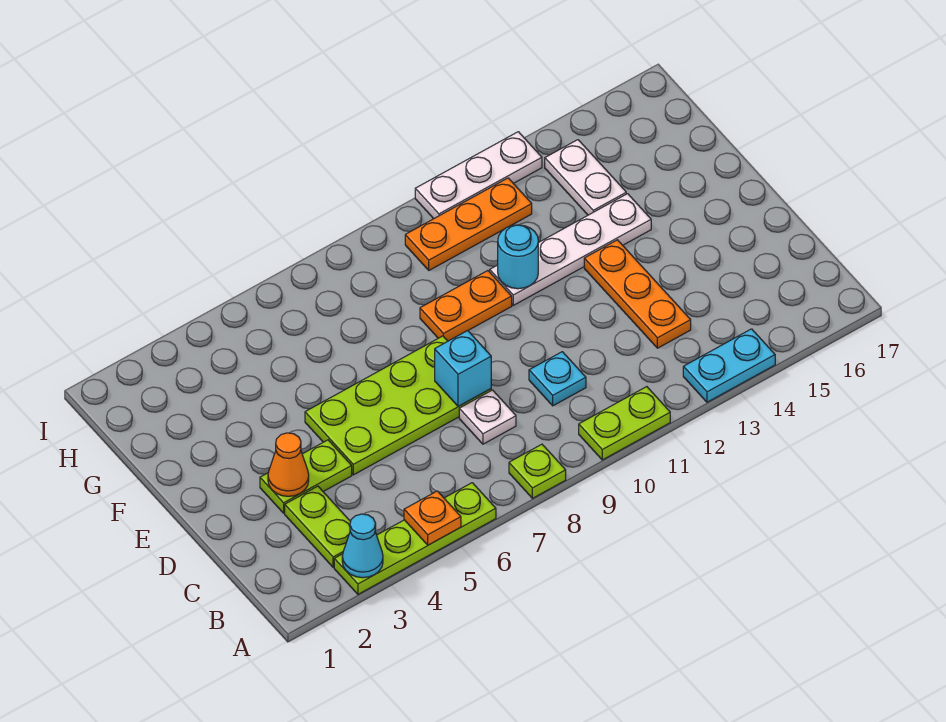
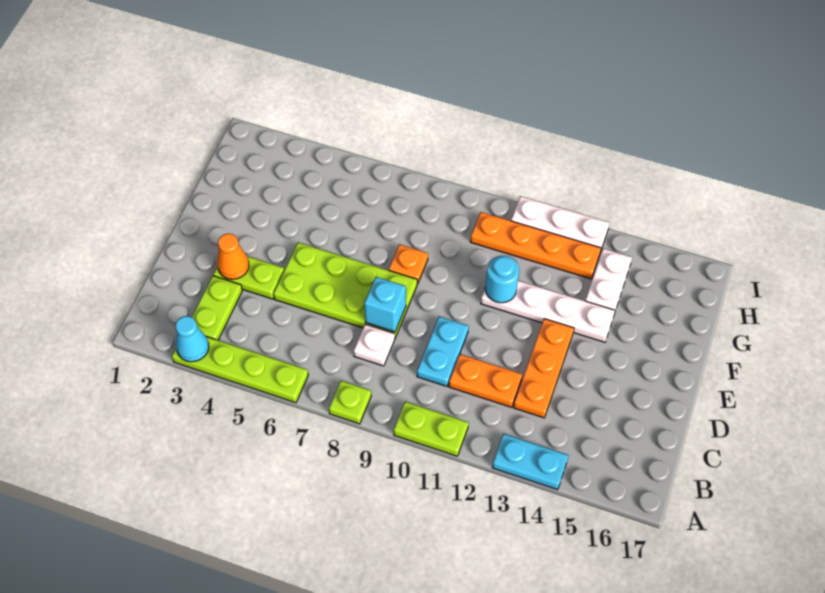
orange 1x1 plate [404,491,461,545] -> orange 1x1 plate moved to [389,244,428,284]
cyan 1x1 plate [529,352,586,406] -> cyan 1x2 plate [417,317,469,386]
orange 1x2 plate [420,271,512,341] -> orange 1x2 plate moved to [449,354,522,407]
orange 1x3 plate [405,178,532,270] -> orange 1x4 plate [470,212,601,279]

